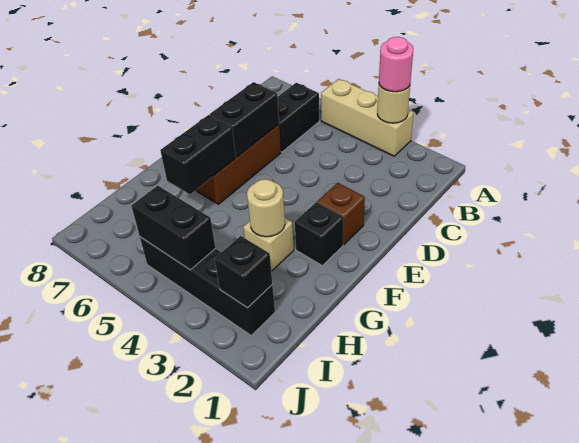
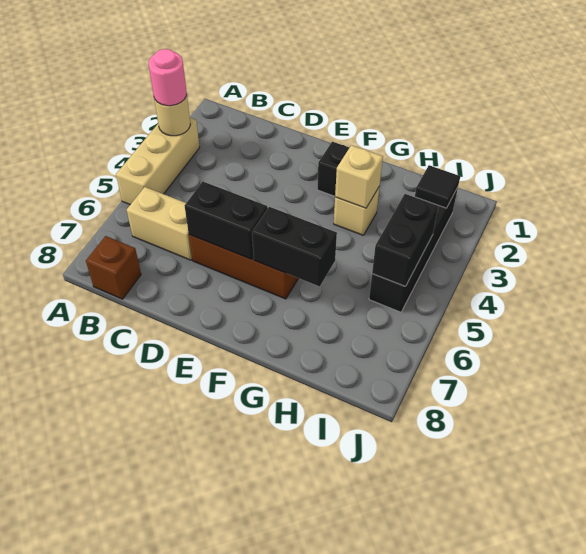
black 1x2 brick [277,83,319,152] -> tan 1x2 brick [127,187,192,260]
brown 1x1 brick [317,183,365,245] -> brown 1x1 brick moved to [86,236,141,299]
tan 1x1 round brick [247,179,285,237] -> tan 1x1 brick [335,145,383,208]
black 1x1 brick [215,236,272,308] -> black 1x1 tile [415,165,460,208]

